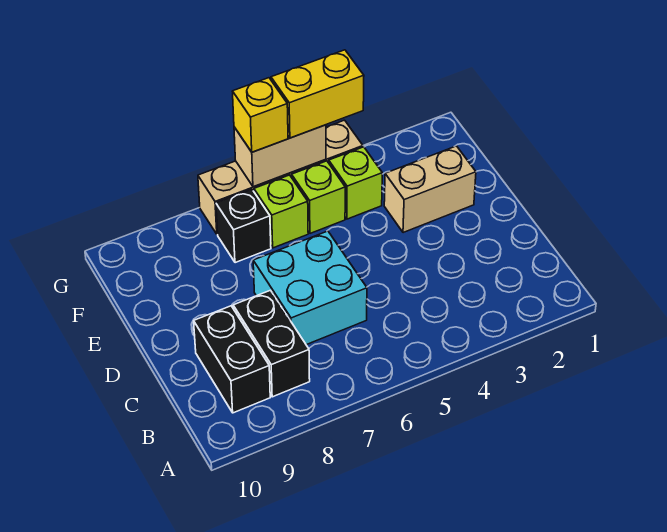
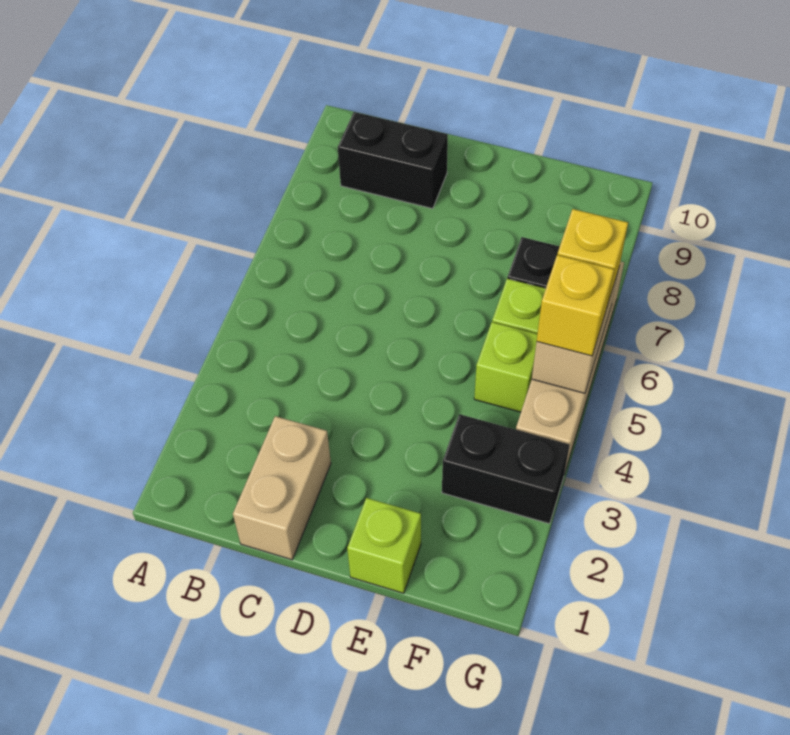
black 1x2 brick [233,290,310,397] -> black 1x2 brick moved to [442,414,570,524]
cyan 2x2 brick [253,231,367,345] -> none
tan 1x2 brick [384,146,476,233] -> tan 1x2 brick moved to [233,416,331,560]
lime 1x1 brick [329,147,382,219] -> lime 1x1 brick moved to [347,498,421,593]
yellow 1x2 brick [271,50,364,138] -> yellow 1x1 brick [537,255,614,356]

